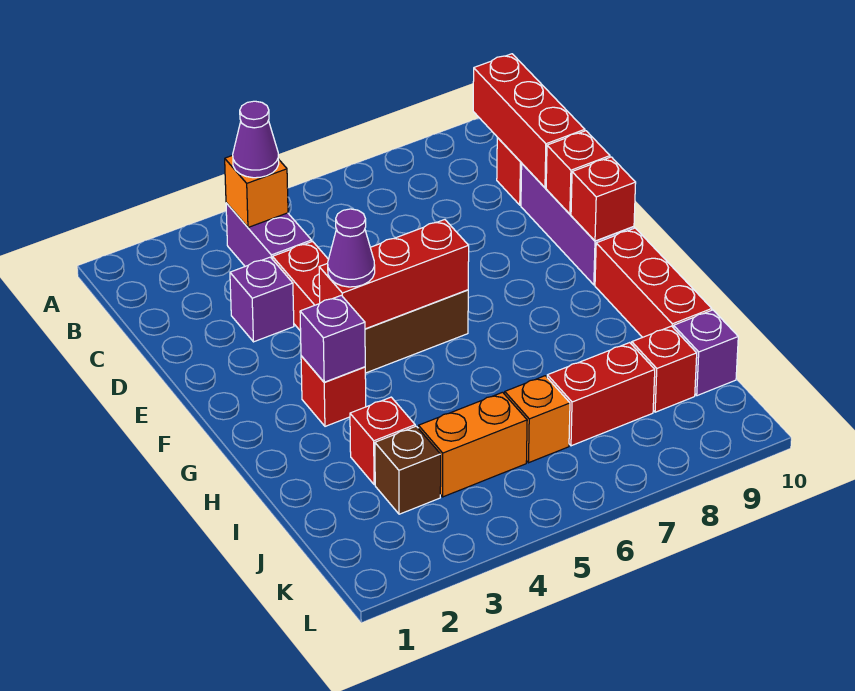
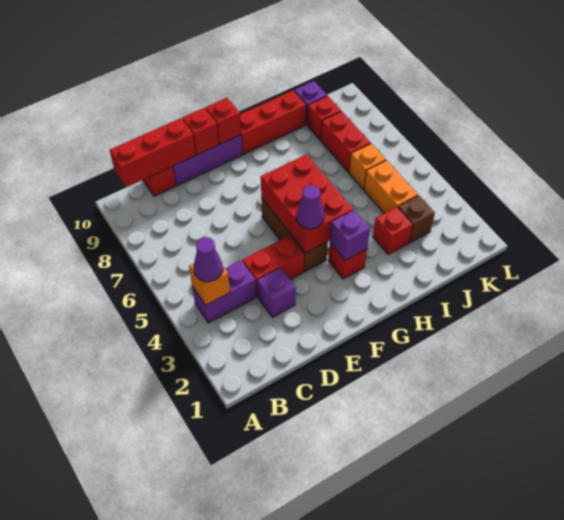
red 1x3 brick [319,220,469,329] -> red 2x3 brick [261,154,353,253]

